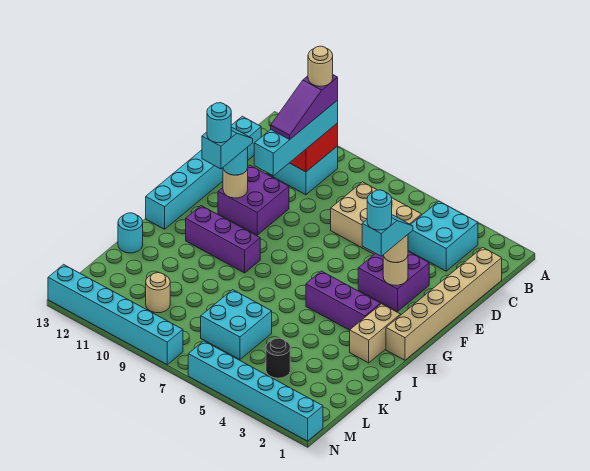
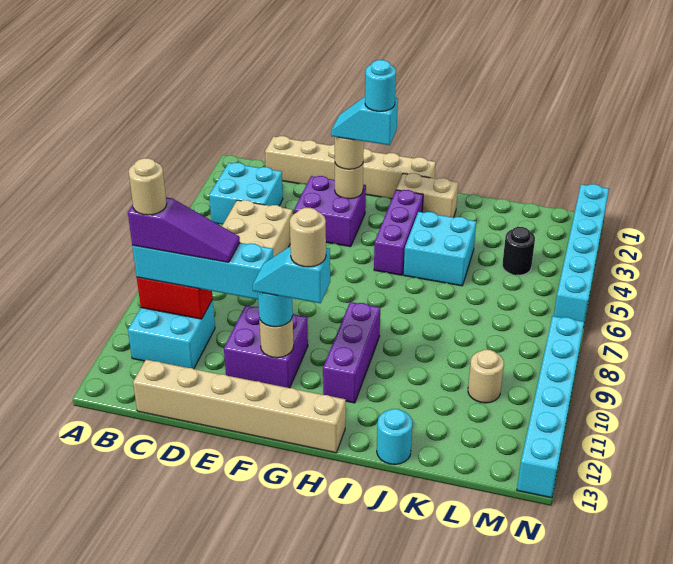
cyan 1x6 brick [146,116,261,229] -> tan 1x6 brick [133,360,346,453]
cyan 1x1 round brick [207,103,231,143] -> tan 1x1 round brick [290,208,326,267]
cyan 2x2 brick [201,290,272,360] -> cyan 2x2 brick moved to [404,212,476,286]

